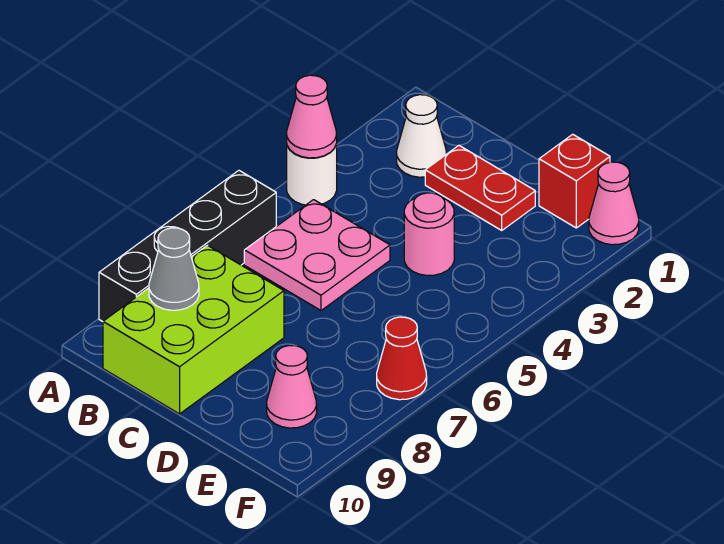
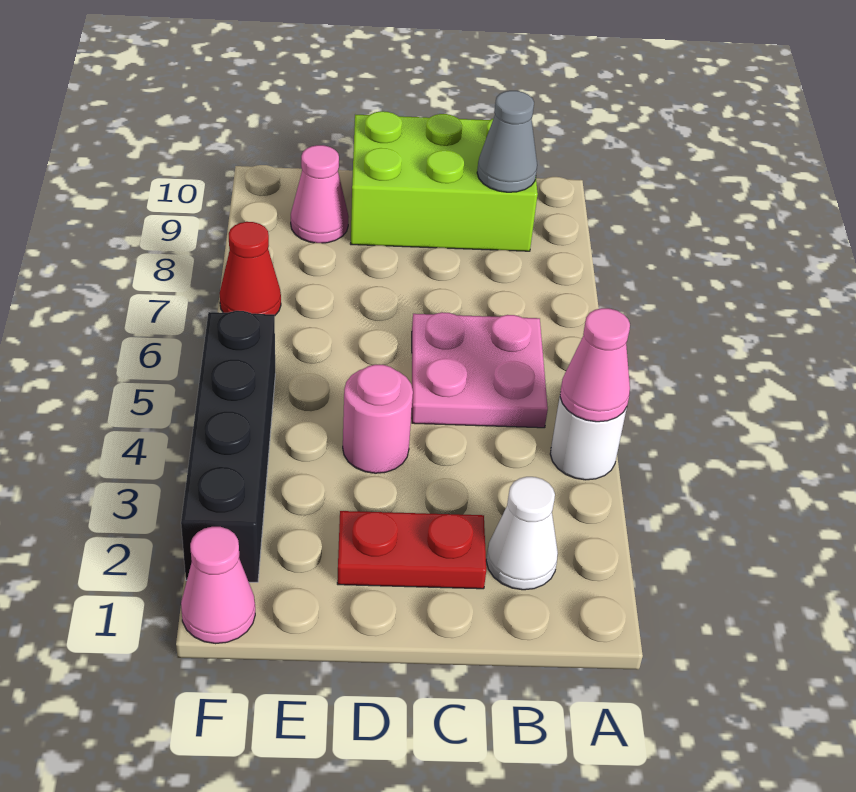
black 1x4 brick [99,171,276,322] -> black 1x4 brick moved to [181,311,275,582]
lime 2x3 brick [103,245,284,414] -> lime 2x3 brick turned to [350,111,538,251]
red 1x1 brick [539,134,610,228] -> none

